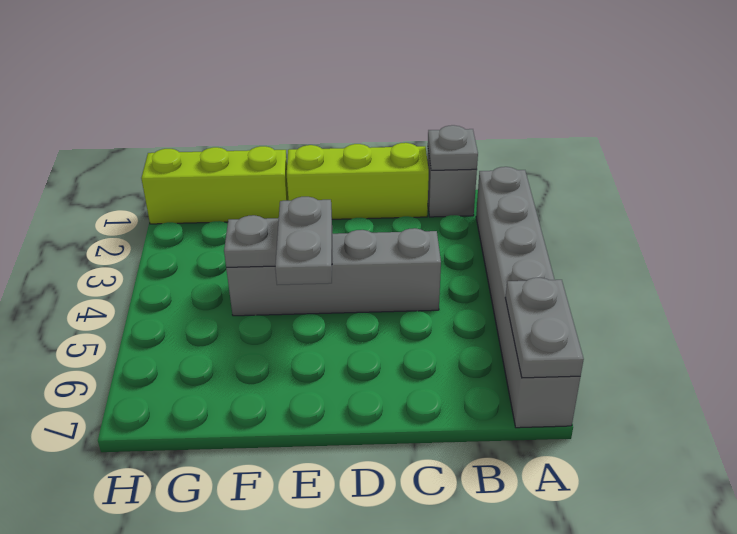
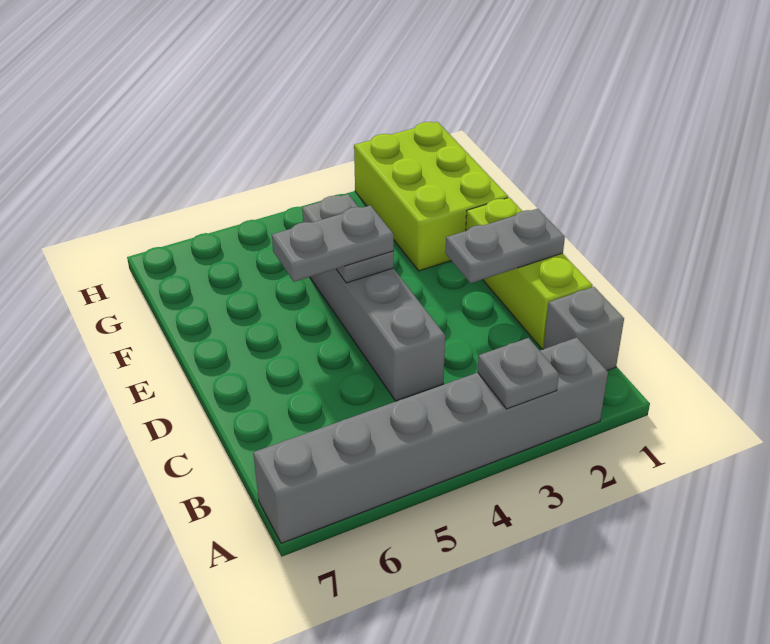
grey 1x2 plate [505,278,584,378] -> grey 1x2 plate moved to [446,209,565,283]
grey 1x1 plate [428,125,478,170] -> grey 1x1 plate moved to [478,338,559,409]
lime 1x3 brick [141,146,289,224] -> lime 2x3 brick [354,122,508,271]

